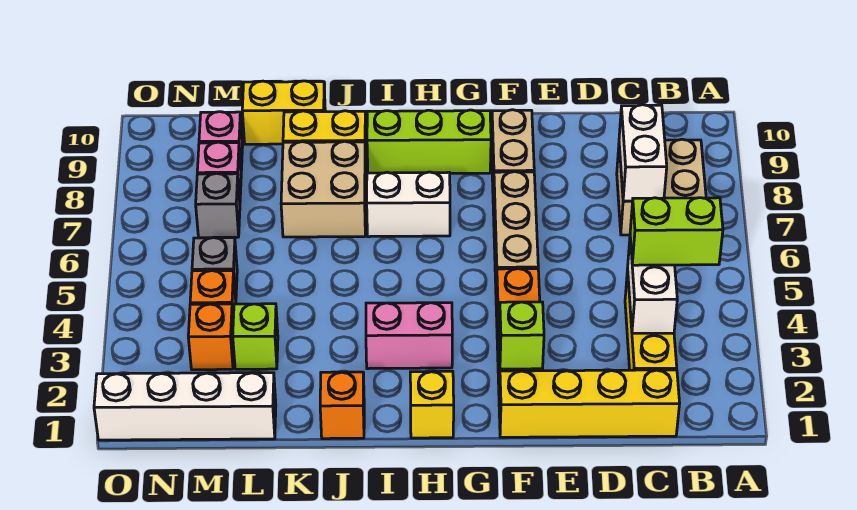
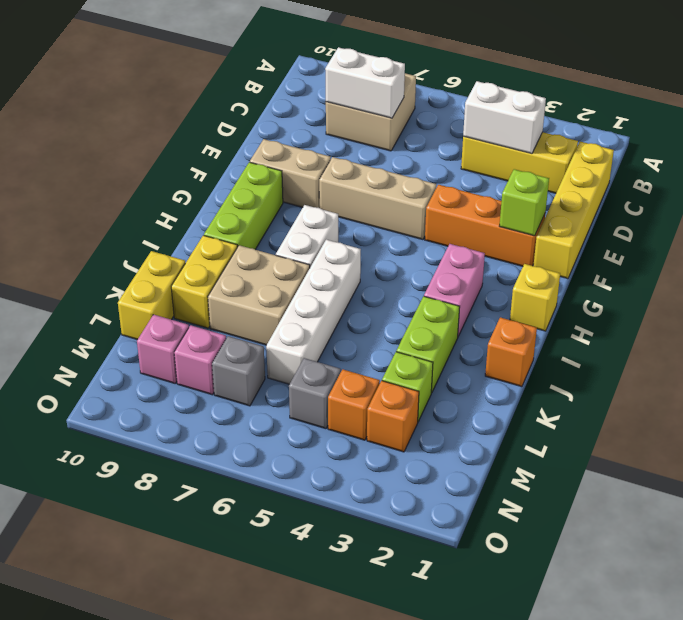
lime 1x2 brick [630,198,723,265] -> lime 1x2 brick moved to [396,296,460,393]
white 1x4 brick [94,373,276,440] -> white 1x4 brick moved to [266,240,361,384]

